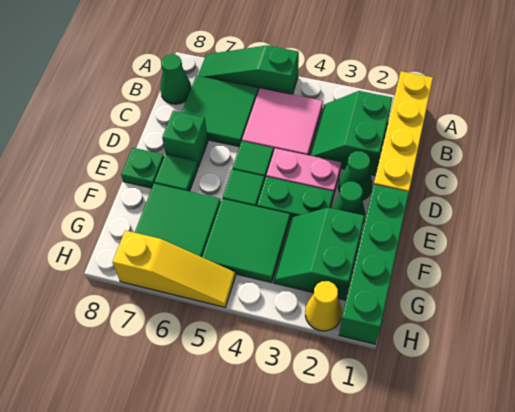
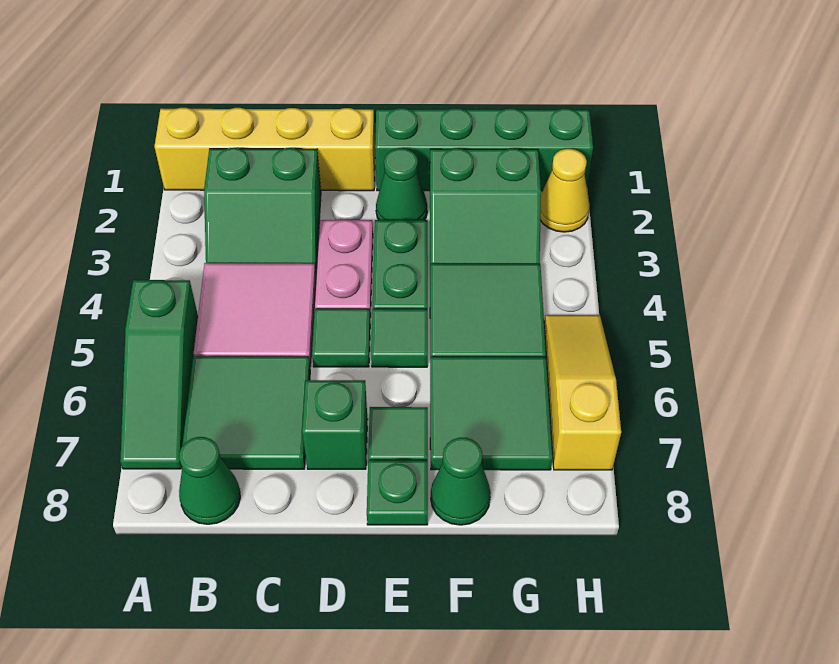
green 1x1 cone [338,151,372,200] -> green 1x1 cone moved to [431,438,491,525]

